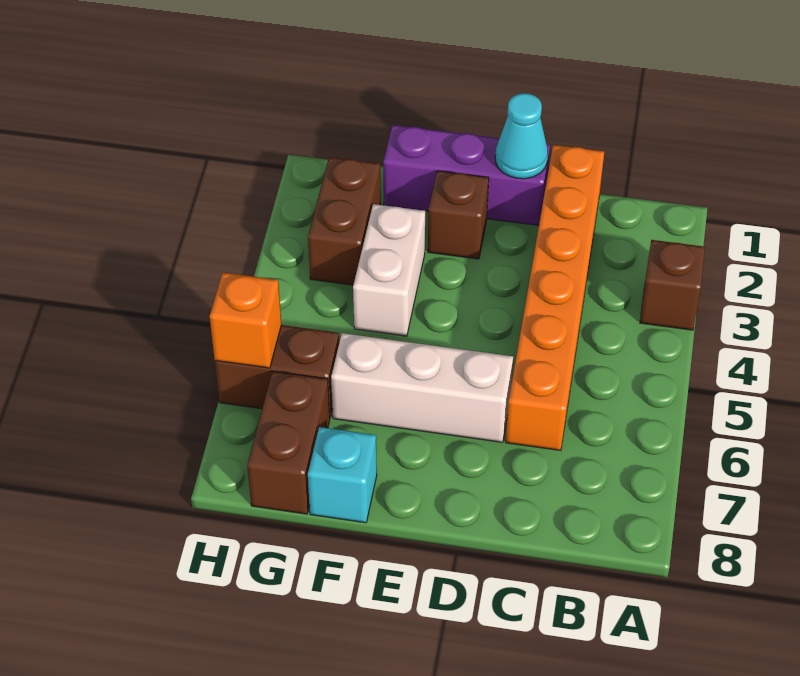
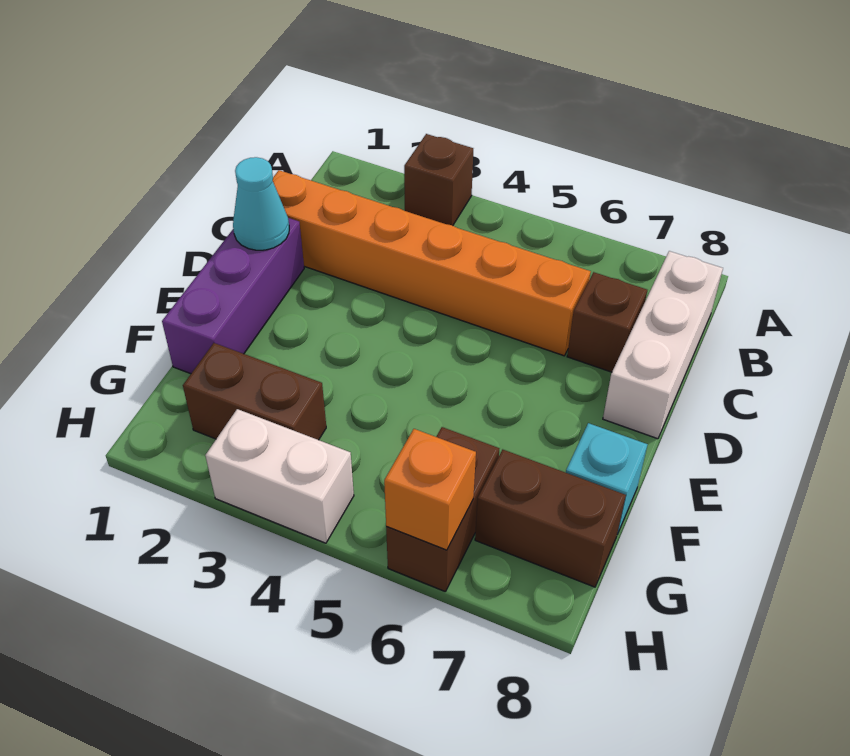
white 1x3 brick [331,333,513,442] -> white 1x3 brick moved to [603,251,723,439]
brown 1x1 brick [428,171,489,259] -> brown 1x1 brick moved to [567,272,647,372]
white 1x2 brick [353,204,425,336] -> white 1x2 brick moved to [205,409,354,543]

